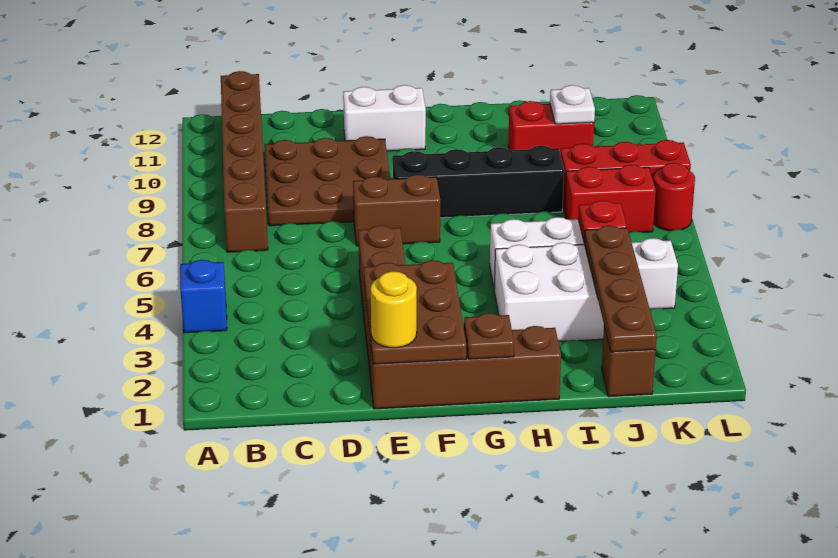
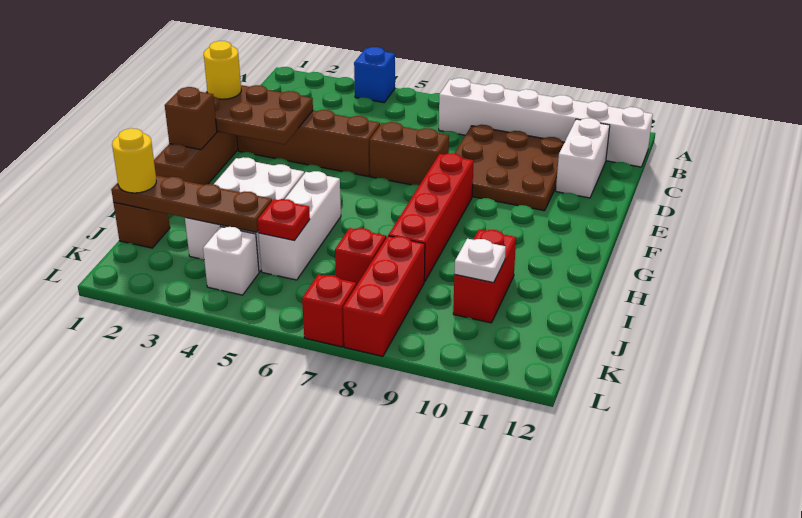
brown 1x6 brick [221,71,268,252] -> white 1x6 brick [439,78,653,167]
brown 1x2 brick [353,175,440,246] -> brown 1x2 brick turned to [370,122,449,185]
white 1x2 brick [343,85,426,151] -> white 1x2 brick moved to [556,118,610,198]
black 1x4 brick [393,145,564,218] -> red 1x4 brick [388,153,474,282]
brown 1x1 plate [464,313,514,359] -> brown 1x1 brick [165,87,217,150]
none -> yellow 1x1 round brick [112,128,156,193]
red 1x2 brick [565,165,656,232] -> red 1x1 brick [335,228,386,285]
red 1x1 round brick [653,163,695,231] -> red 1x1 brick [302,274,356,347]

